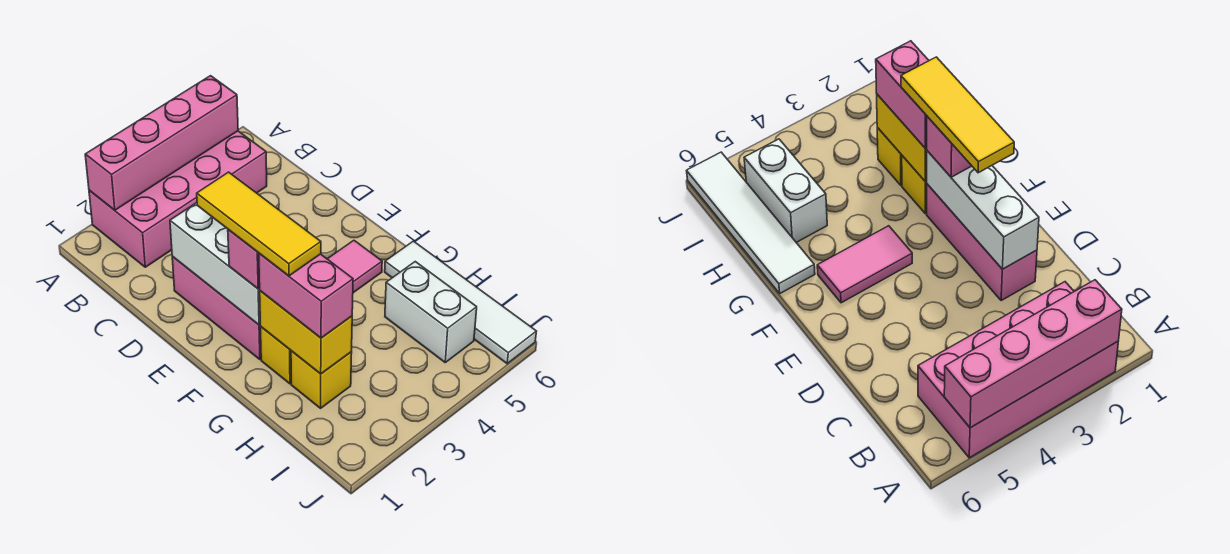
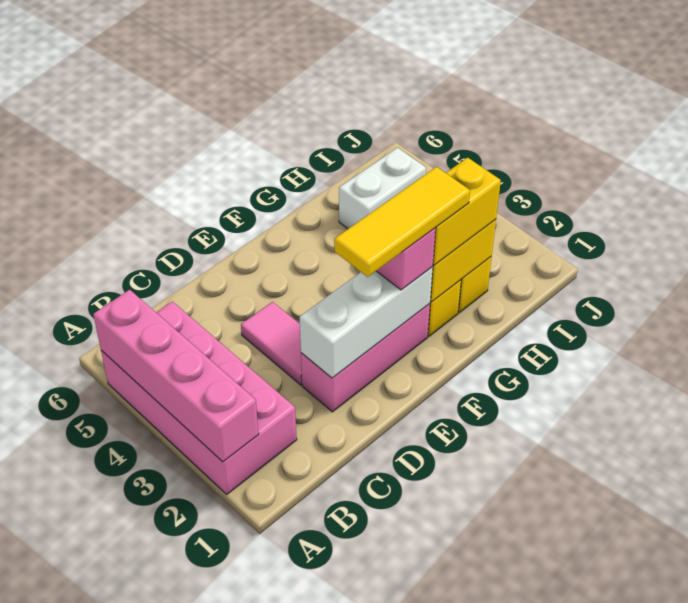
pink 1x2 tile [328,240,382,293] -> pink 1x2 tile moved to [241,302,302,385]
pink 1x2 brick [259,254,353,338] -> yellow 1x2 brick [433,158,501,265]
white 1x4 tile [385,241,537,364] -> none

